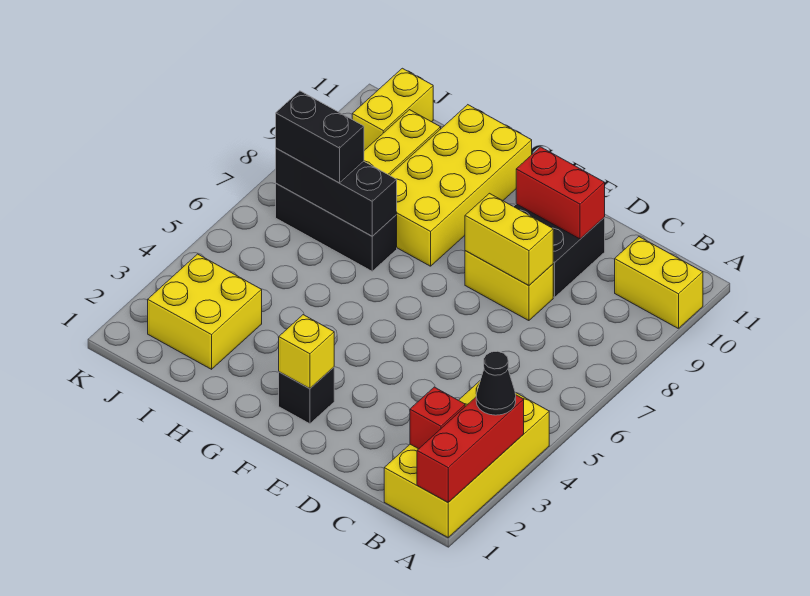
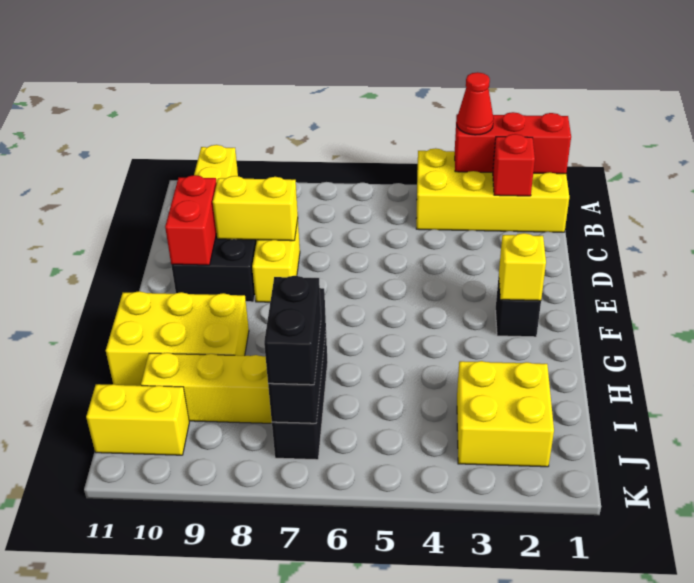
black 1x1 cone [476,351,516,415] -> red 1x1 cone [457,72,494,135]
yellow 1x2 brick [465,193,553,286] -> yellow 1x2 brick turned to [213,176,298,241]
yellow 2x4 brick [390,105,532,266] -> yellow 2x3 brick [106,291,249,386]

